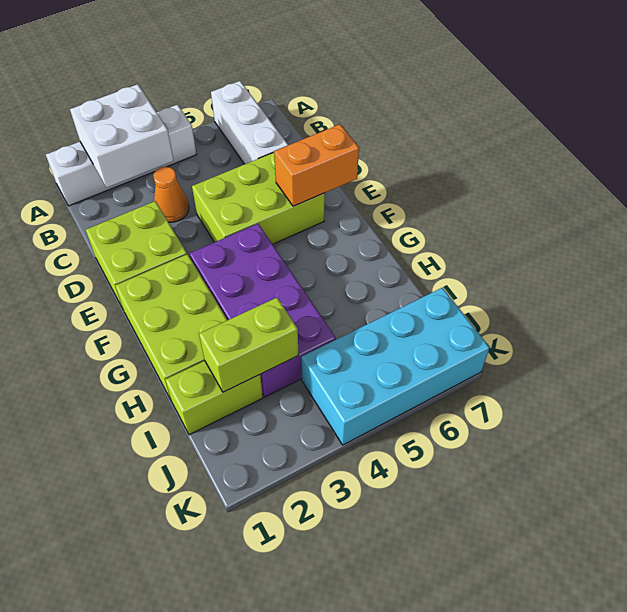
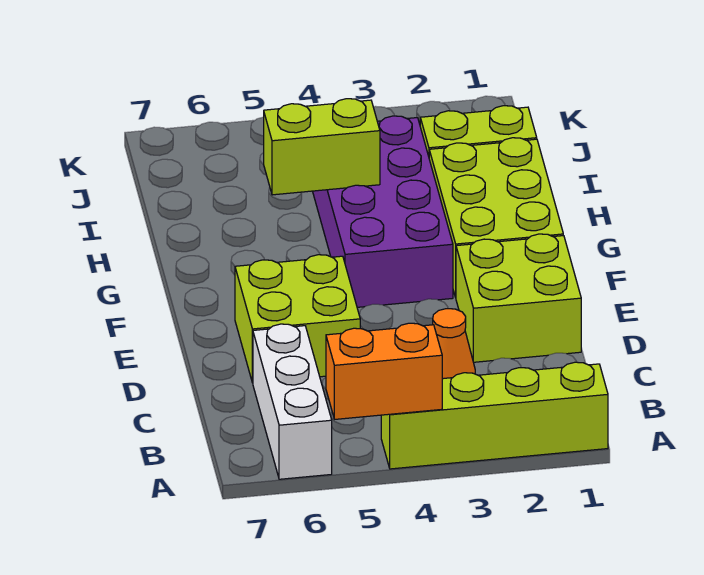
white 1x4 brick [46,105,197,206] -> lime 1x4 brick [381,362,608,469]
white 2x2 brick [70,84,174,187] -> none
lime 2x3 brick [192,153,325,244] -> lime 2x2 brick [235,254,360,383]
orange 1x2 brick [274,124,359,206] -> orange 1x2 brick moved to [326,323,442,419]
lime 1x2 brick [199,298,298,392] -> lime 1x2 brick moved to [264,99,380,195]
cyan 2x4 brick [301,288,490,445] -> none

